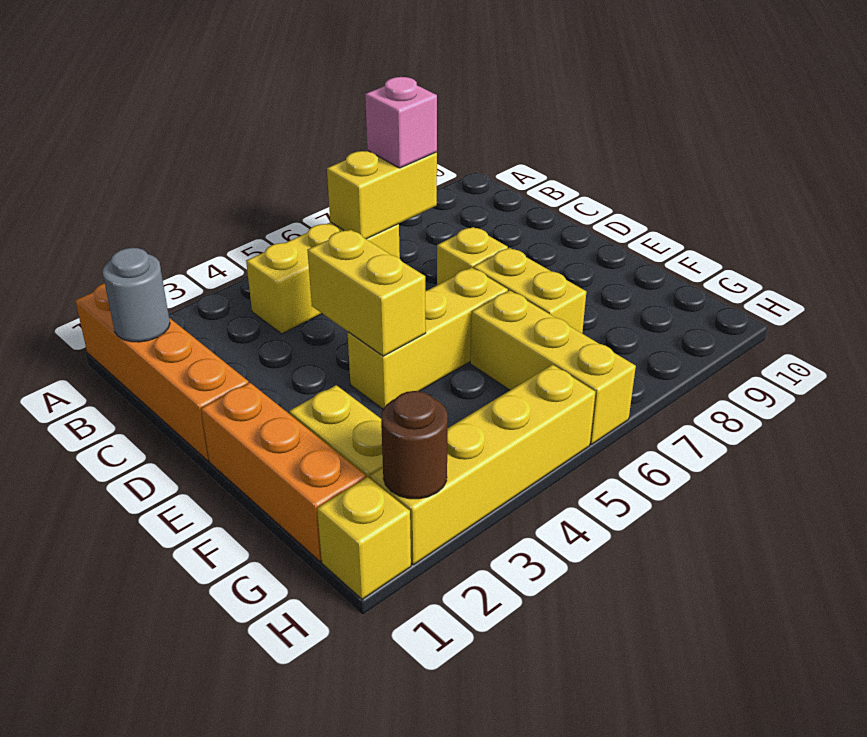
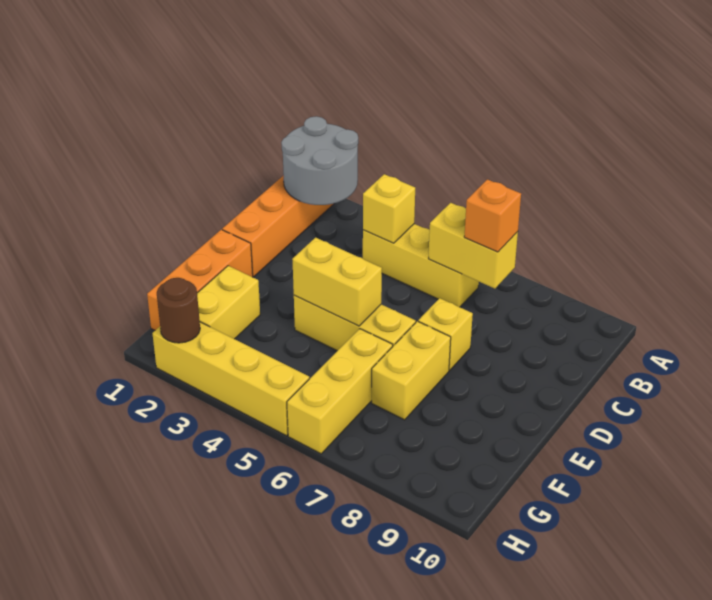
grey 1x1 round brick [103,248,170,342] -> grey 2x2 round brick [281,116,358,205]
pink 1x1 brick [365,77,437,168] -> orange 1x1 brick [464,179,521,252]
yellow 1x2 brick [307,230,426,356] -> yellow 1x2 brick turned to [292,238,382,326]
yellow 1x1 brick [317,477,411,599] -> yellow 1x1 brick moved to [363,174,415,243]

